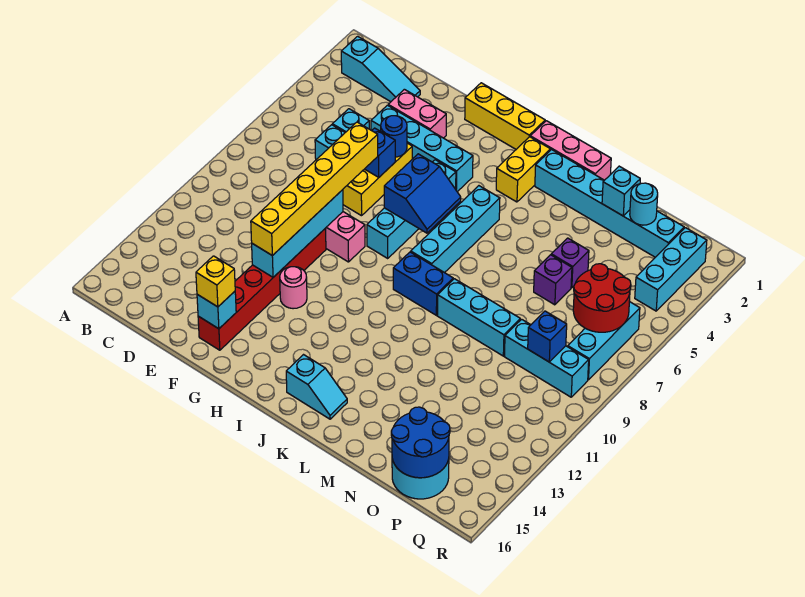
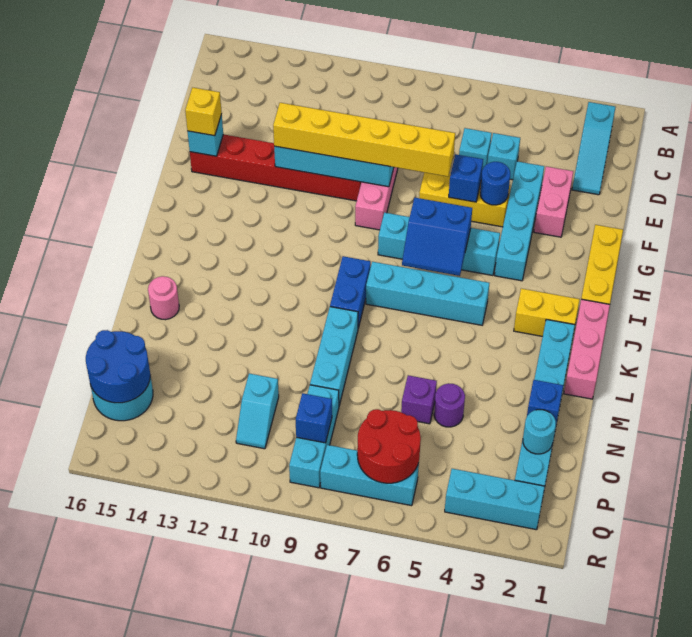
pink 1x1 round brick [280,267,307,309] -> pink 1x1 round brick moved to [148,276,179,320]
cyan 1x2 slope [286,355,347,419] -> cyan 1x2 slope moved to [236,373,279,449]
cyan 1x1 brick [602,166,640,216] -> blue 1x1 brick [527,380,564,423]
purple 1x1 brick [551,238,589,288] -> purple 1x1 round brick [434,383,465,427]

